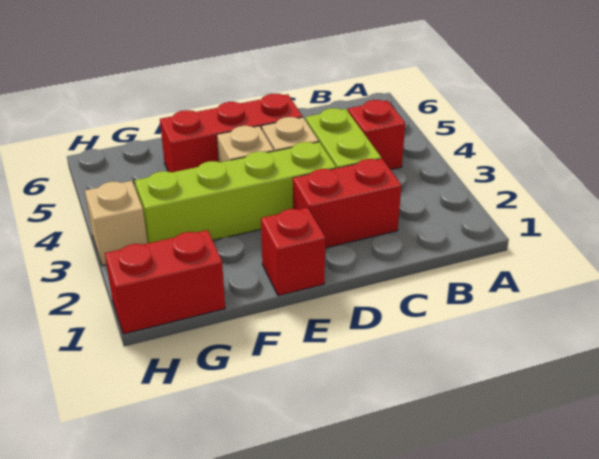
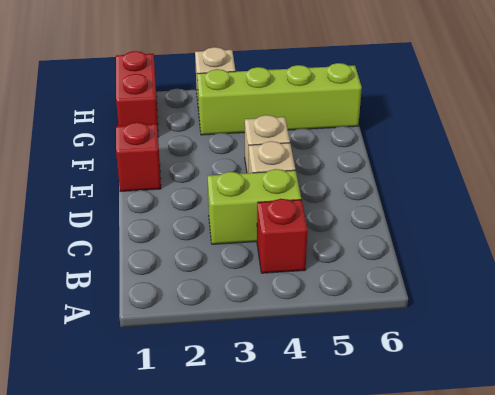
red 1x2 brick [293,159,401,248] -> none
lime 1x4 brick [135,142,336,243] -> lime 1x4 brick turned to [197,63,362,135]
red 1x3 brick [160,94,303,172] -> none

